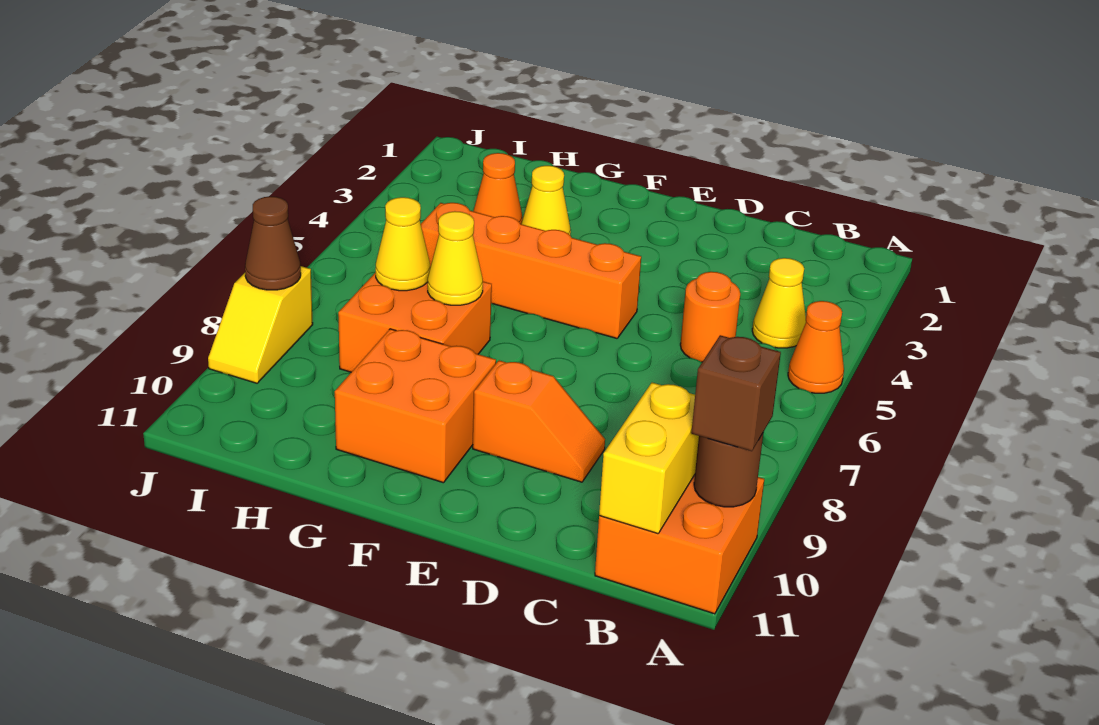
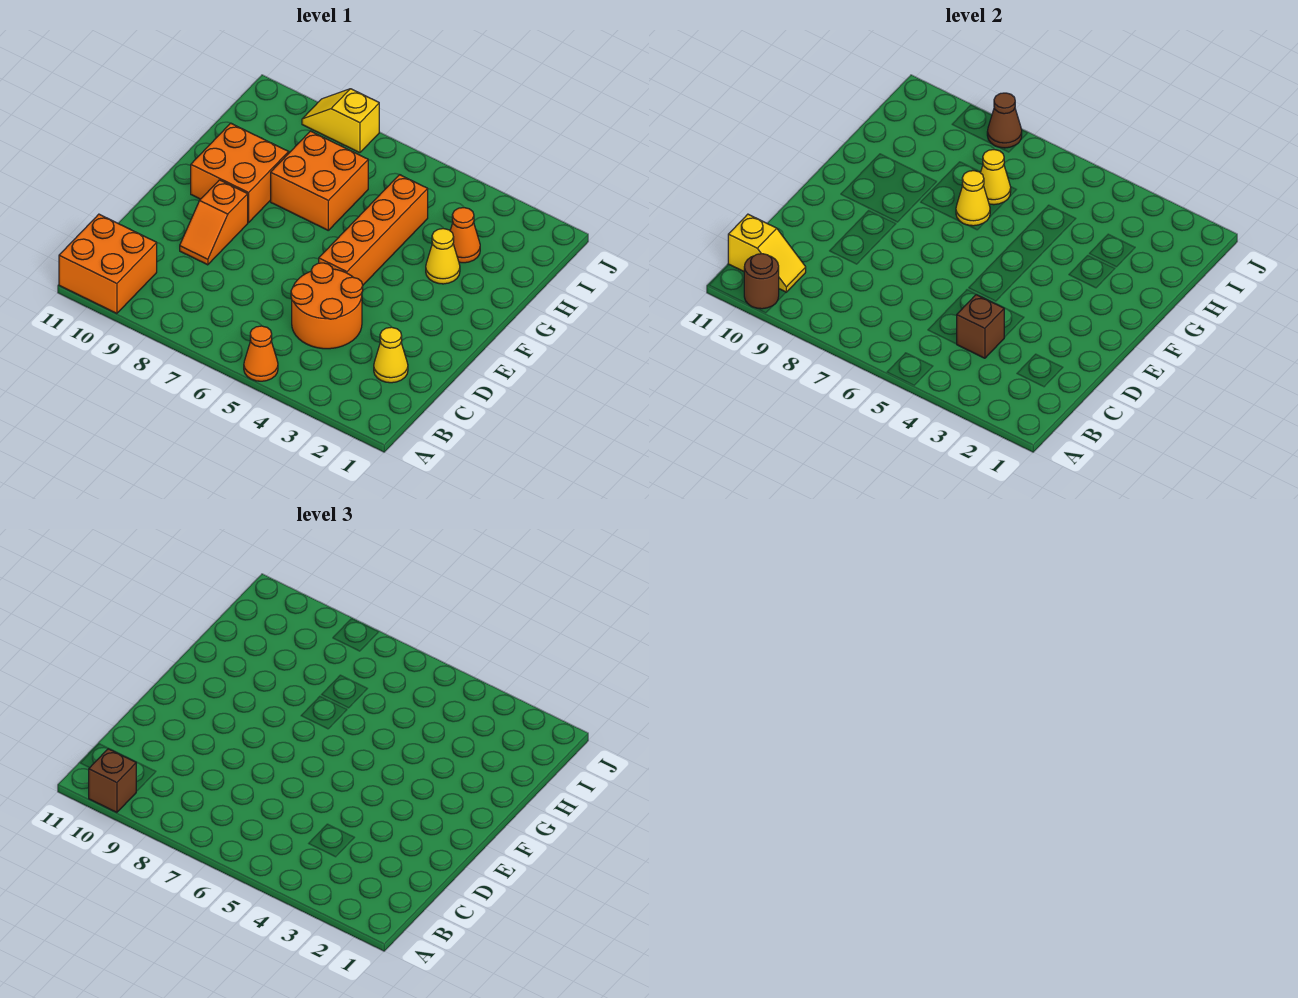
yellow 1x1 cone [752,258,806,348] -> yellow 1x1 cone moved to [374,327,408,383]
yellow 1x2 brick [599,383,699,534] -> yellow 1x2 slope [728,214,806,292]
none -> brown 1x1 brick [957,295,1004,358]
orange 1x1 round brick [680,272,740,362] -> orange 2x2 round brick [291,263,363,349]

